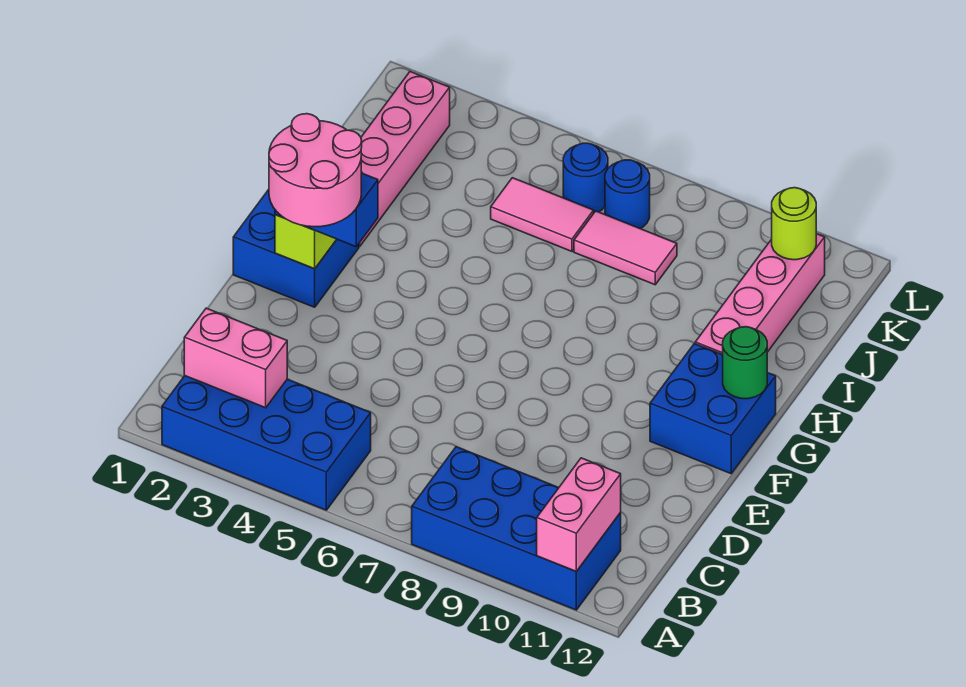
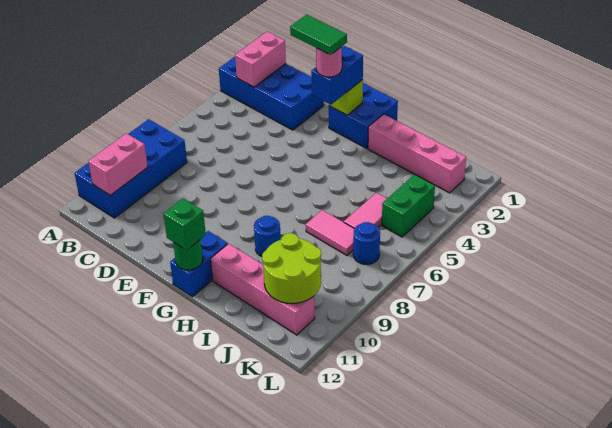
blue 2x4 brick [162,376,371,510] -> blue 2x4 brick turned to [219,57,324,130]
pink 1x2 brick [537,458,621,571] -> pink 1x2 brick turned to [88,133,148,195]
pink 2x2 round brick [269,114,362,227] -> pink 1x1 round brick [316,47,342,77]
none -> green 1x2 tile [290,15,347,55]
blue 2x2 brick [650,344,776,474] -> blue 1x2 brick [170,231,228,297]
none -> green 1x1 brick [164,199,206,250]
pink 1x2 tile [574,211,677,285] -> pink 1x2 tile turned to [306,210,354,255]
none -> green 1x2 brick [382,174,435,237]
blue 1x1 round brick [563,143,608,212] -> blue 1x1 round brick moved to [254,216,281,256]
lime 1x1 round brick [772,188,816,260] -> lime 2x2 round brick [262,233,321,303]

